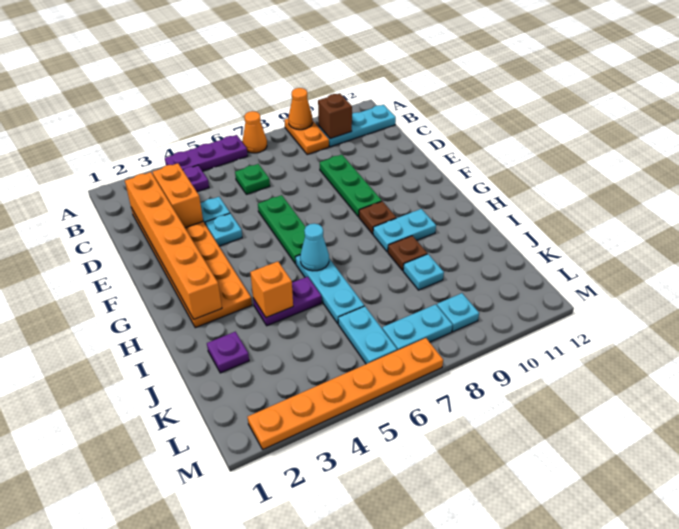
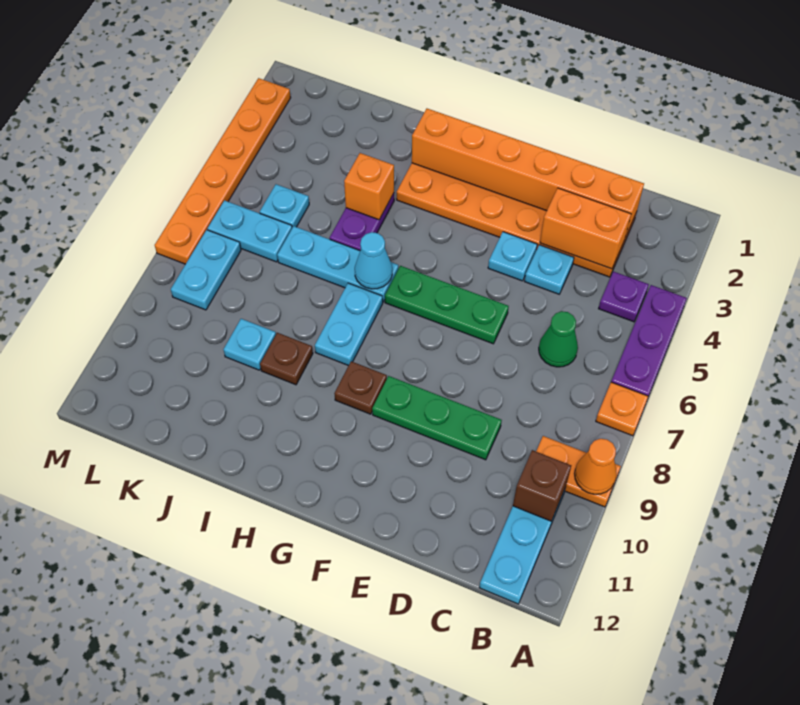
orange 1x1 cone [242,111,267,153] -> orange 1x1 plate [596,382,648,436]
green 1x1 plate [235,164,270,194] -> green 1x1 cone [539,311,578,367]
cyan 1x2 plate [373,209,436,252] -> cyan 1x2 plate moved to [315,283,383,365]
purple 1x1 plate [207,332,249,373] -> none
cyan 1x1 plate [437,293,479,332] -> cyan 1x1 plate moved to [260,184,309,228]

